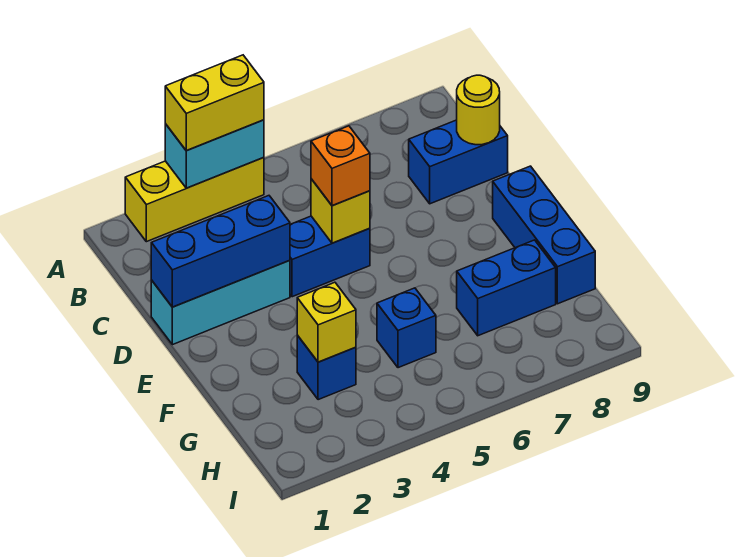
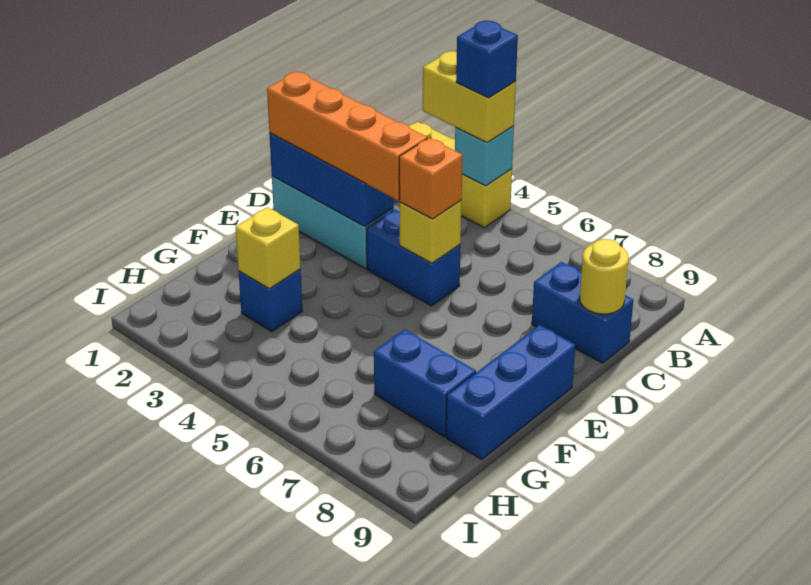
cyan 1x2 brick [165,120,264,188] -> cyan 1x1 brick [455,126,514,186]
none -> orange 1x4 brick [267,71,427,201]
blue 1x1 brick [377,288,436,368] -> blue 1x1 brick moved to [456,21,518,98]

